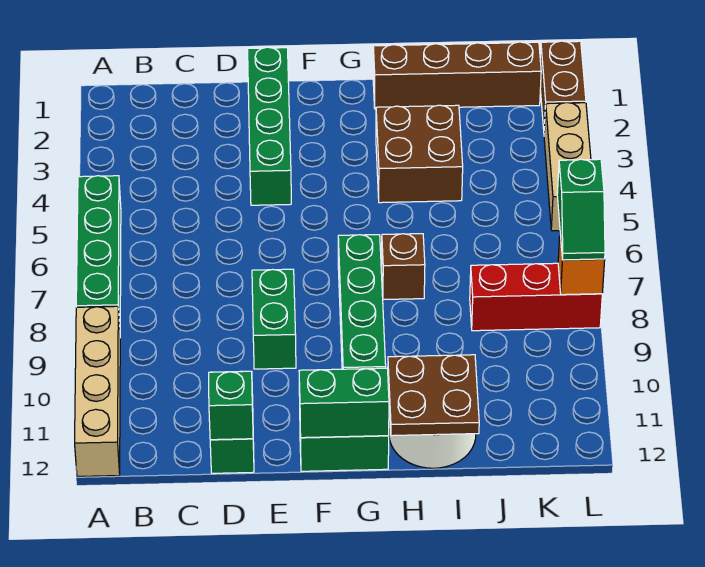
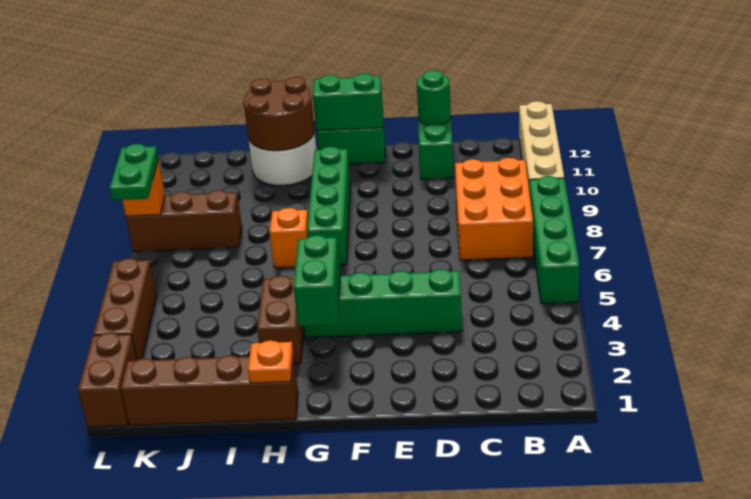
none -> orange 2x3 brick [455,158,533,260]
green 1x1 brick [209,371,253,440] -> green 1x1 round brick [417,70,451,125]
green 1x4 brick [248,47,291,205] -> green 1x4 brick turned to [304,269,462,338]
green 1x2 brick [252,269,296,369] -> green 1x2 brick moved to [294,235,340,326]
none -> orange 1x1 plate [248,340,294,383]
brown 2x2 brick [376,105,463,203] -> brown 1x2 brick [257,276,304,364]
brown 1x1 brick [382,234,425,300] -> orange 1x1 brick [269,208,308,268]
brown 2x2 plate [388,355,479,436] -> brown 2x2 round brick [243,77,315,151]
red 1x3 brick [470,263,602,331] -> brown 1x3 brick [126,190,242,252]
tan 1x3 brick [544,102,591,231] -> brown 1x3 brick [93,258,156,360]
green 1x2 slope [557,159,605,260] -> green 1x2 plate [109,144,159,200]

